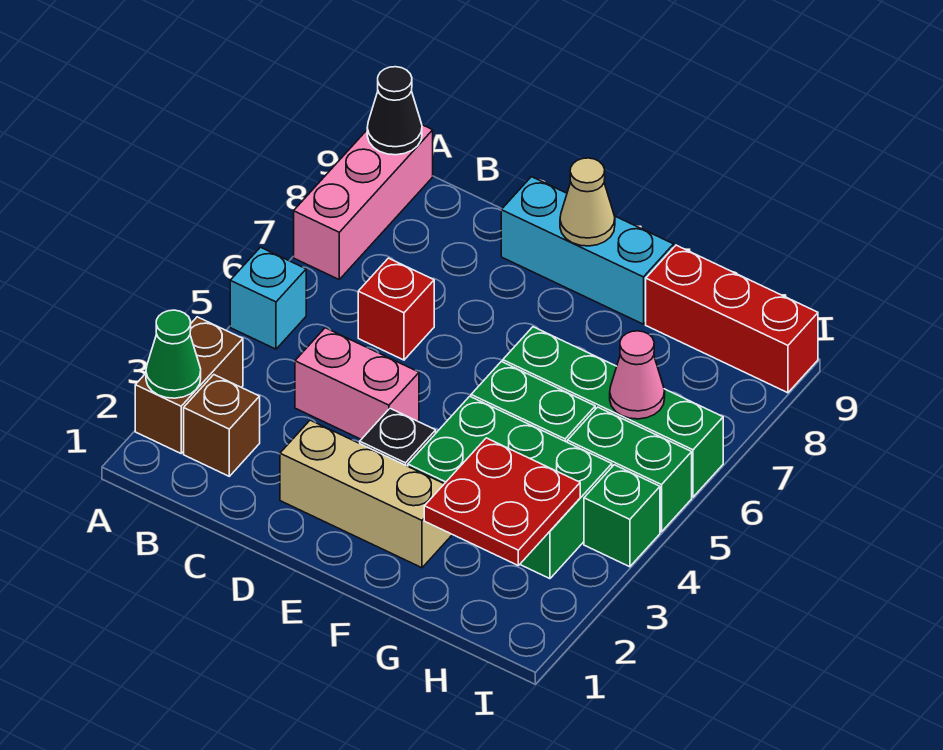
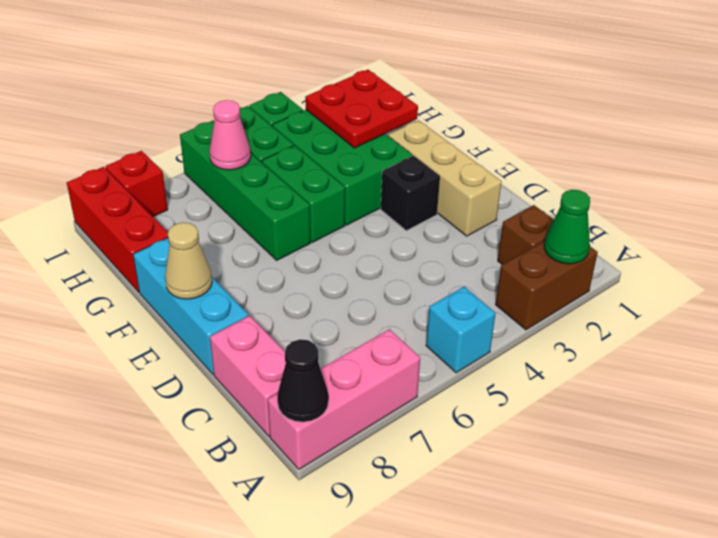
pink 1x2 brick [295,328,419,439] -> pink 1x2 brick moved to [210,316,286,436]
red 1x1 brick [358,258,434,360] -> red 1x1 brick moved to [106,151,168,217]

